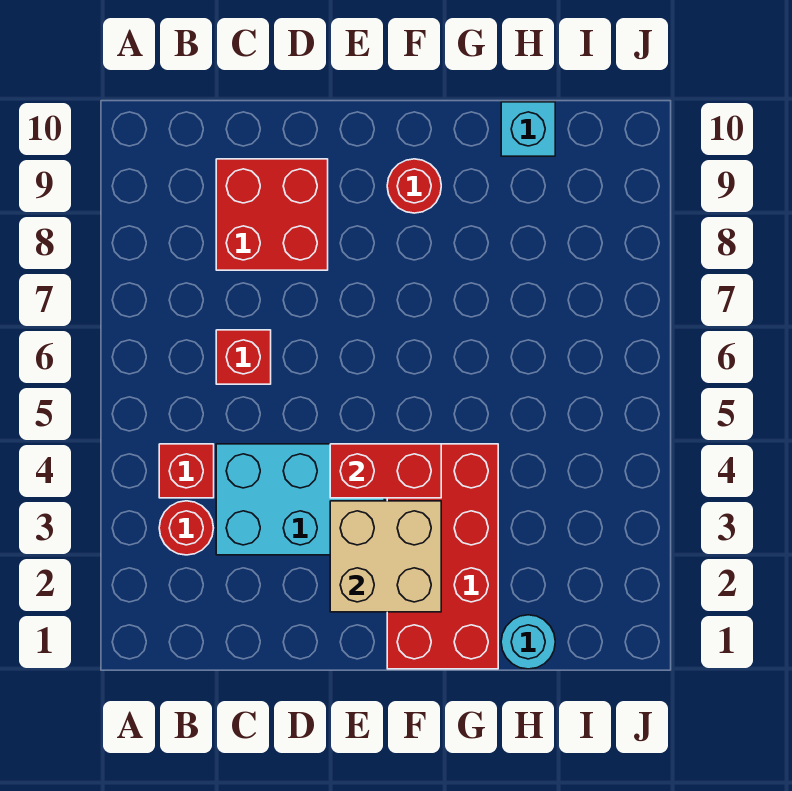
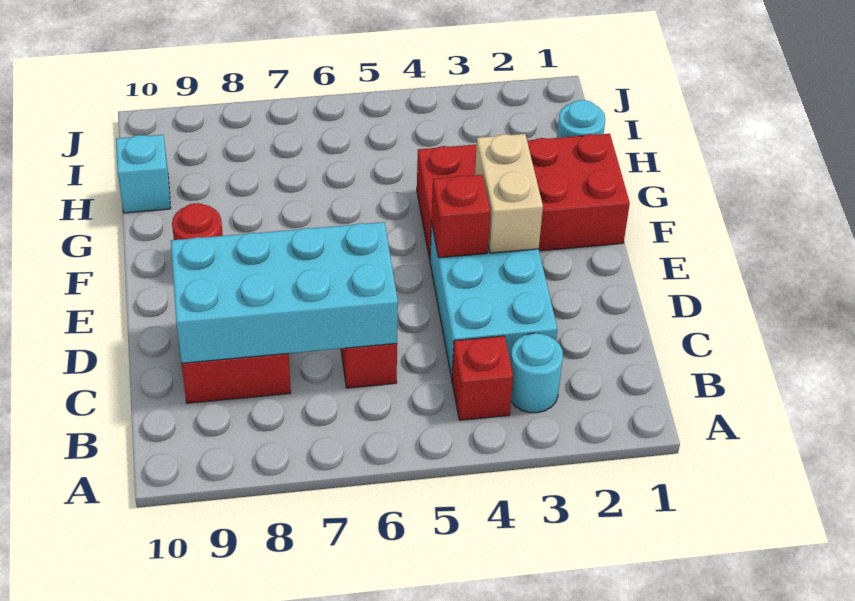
red 1x1 round brick [159,501,213,555] -> cyan 1x1 round brick [510,333,563,413]
none -> cyan 2x4 brick [171,222,398,363]
tan 2x2 brick [330,501,441,612] -> tan 1x2 brick [475,134,543,253]
red 1x2 brick [330,444,441,498] -> red 1x1 brick [432,175,490,258]

